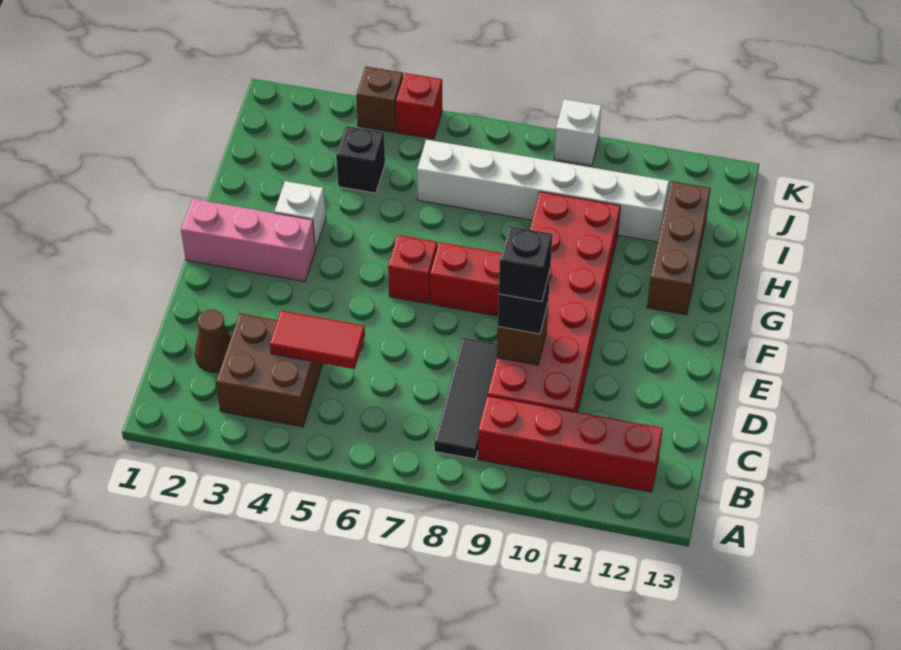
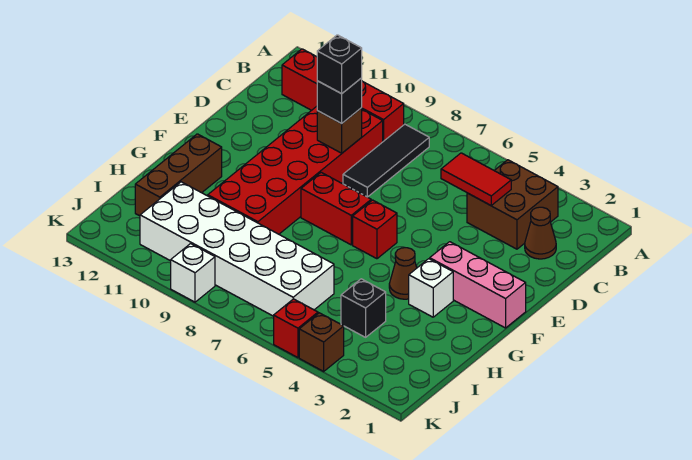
none -> brown 1x1 cone [389,248,417,299]
white 1x6 brick [417,140,669,242] -> white 2x6 brick [140,182,334,316]

